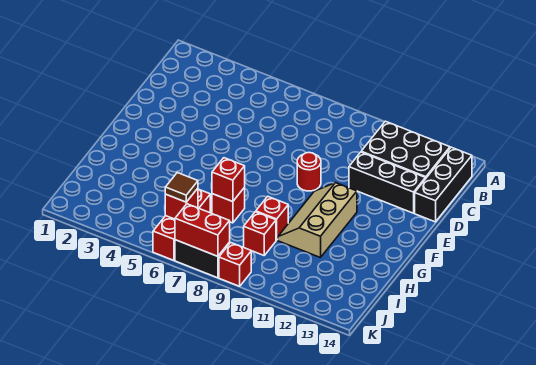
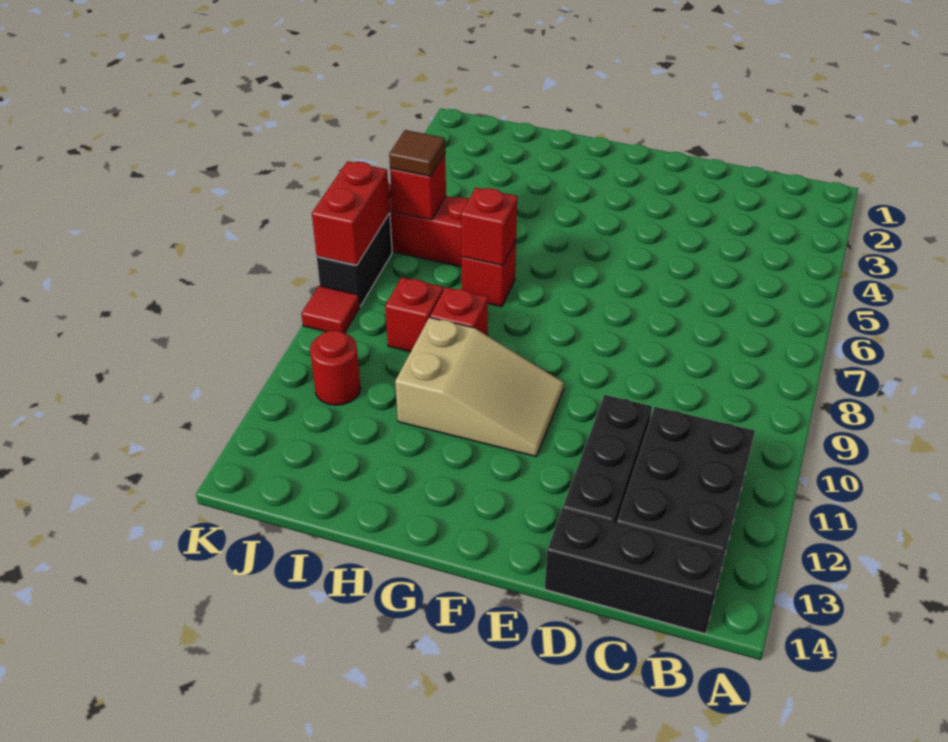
red 1x1 round brick [297,153,321,191] -> red 1x1 round brick moved to [310,330,361,405]
tan 2x3 slope [278,183,357,258] -> tan 2x3 slope turned to [395,317,564,457]
red 1x1 brick [219,243,251,286] -> red 1x1 tile [301,286,360,333]

